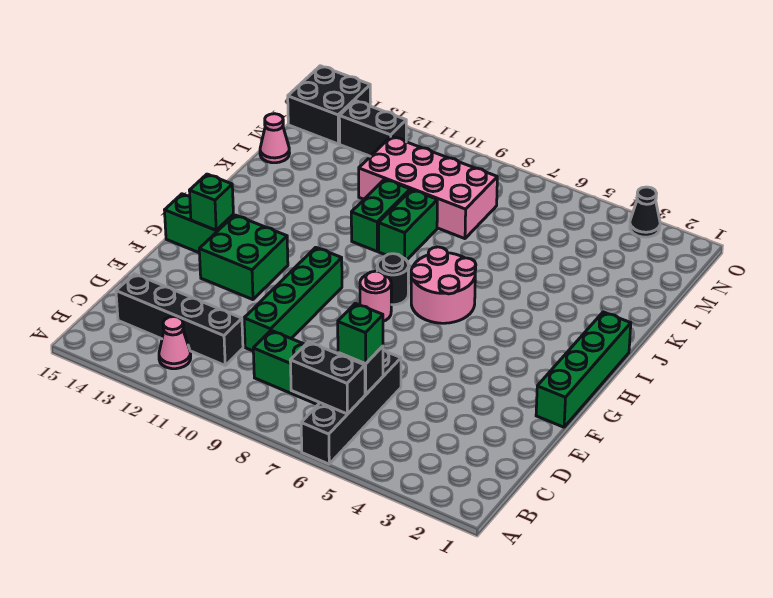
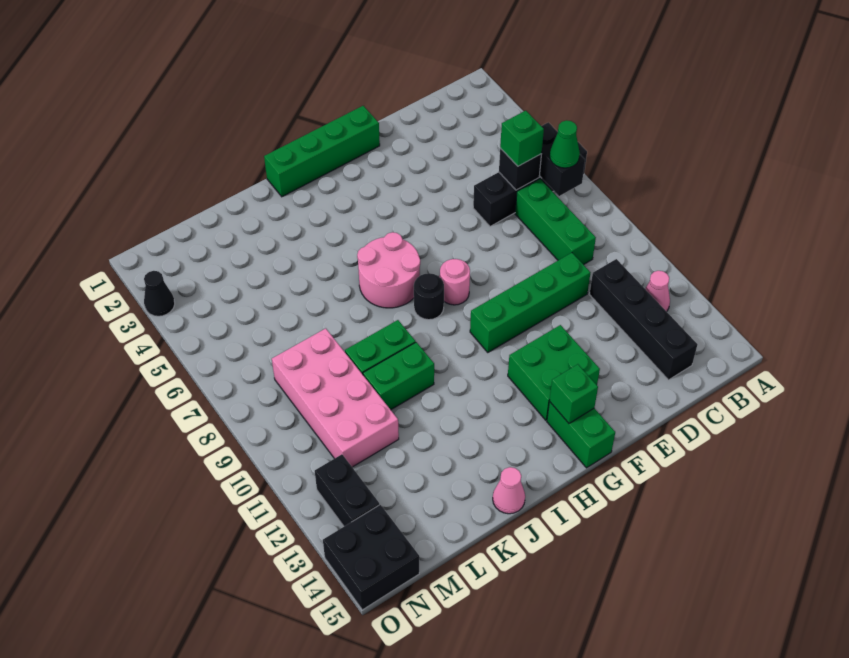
none -> green 1x1 cone [550,120,580,168]
pink 1x1 cone [260,114,289,163] -> pink 1x1 cone moved to [493,467,525,514]

